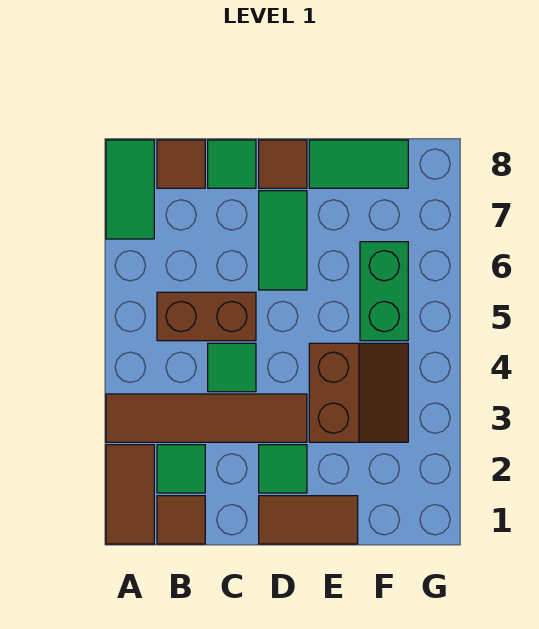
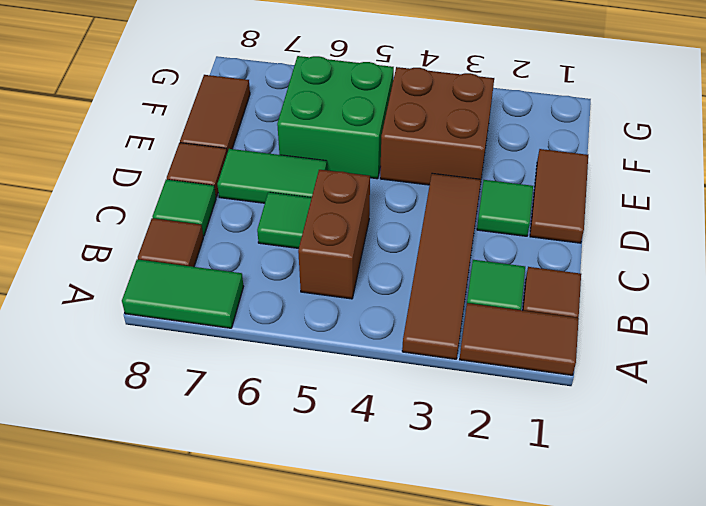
green 1x1 tile [208,343,256,392] -> green 1x1 tile moved to [257,192,312,248]
brown 2x2 slope [309,343,408,442] -> brown 2x2 brick [380,67,494,185]
green 1x2 tile [309,140,408,188] -> brown 1x2 tile [180,75,250,153]
green 1x2 brick [360,242,408,341] -> green 2x2 brick [277,56,394,179]

